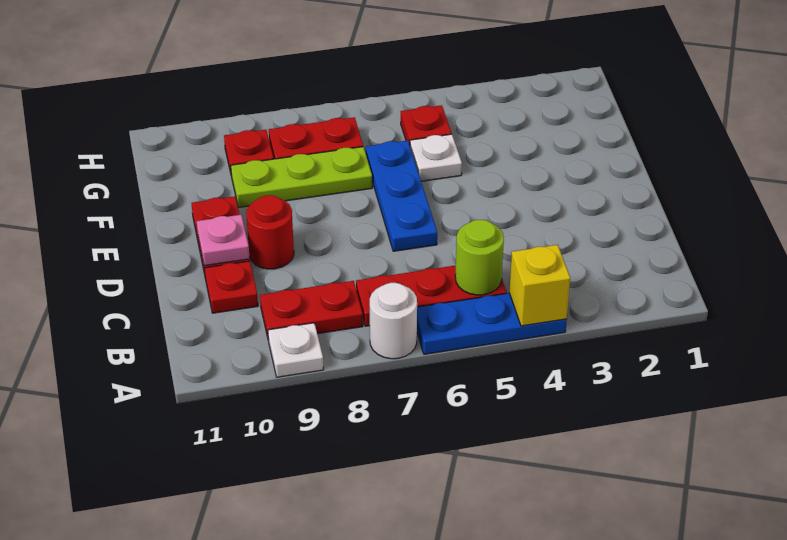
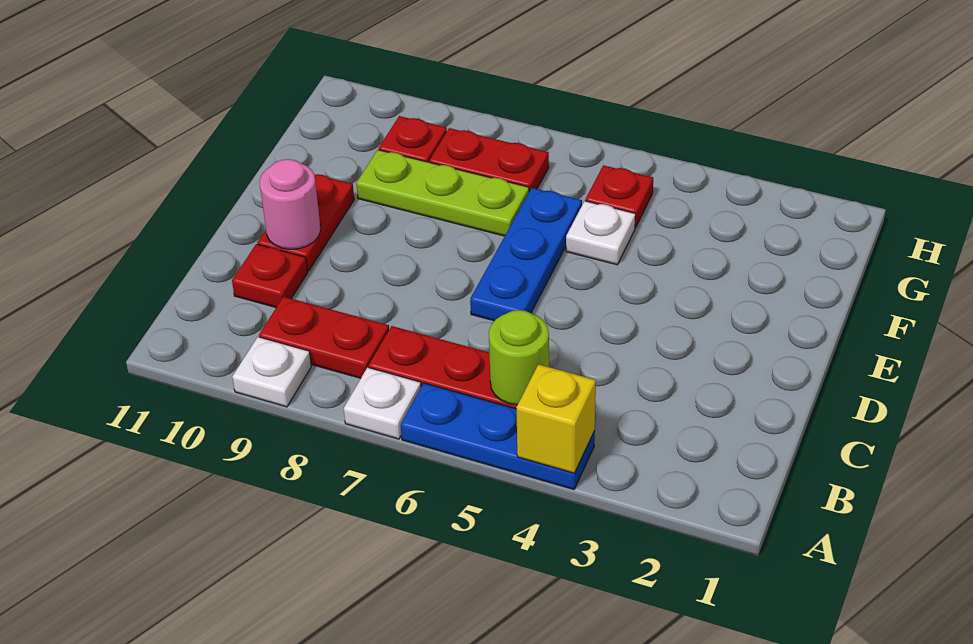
white 1x1 round brick [370,283,417,359] -> white 1x1 plate [344,367,421,439]
red 1x1 round brick [246,195,294,269] -> none
pink 1x1 plate [197,215,250,266] -> pink 1x1 round brick [260,159,321,249]

